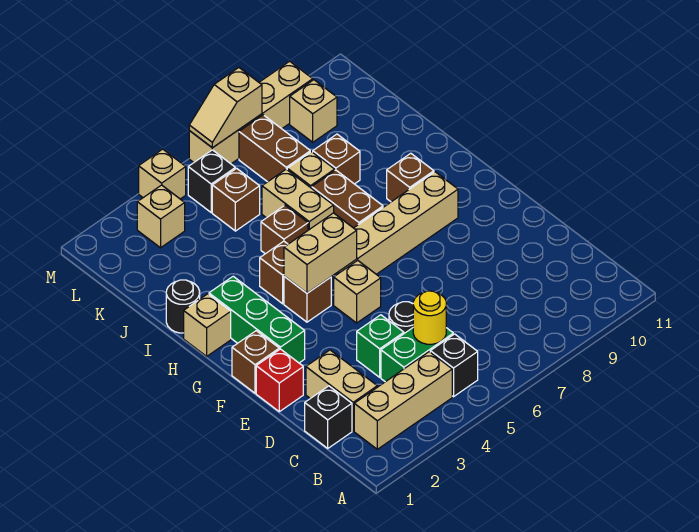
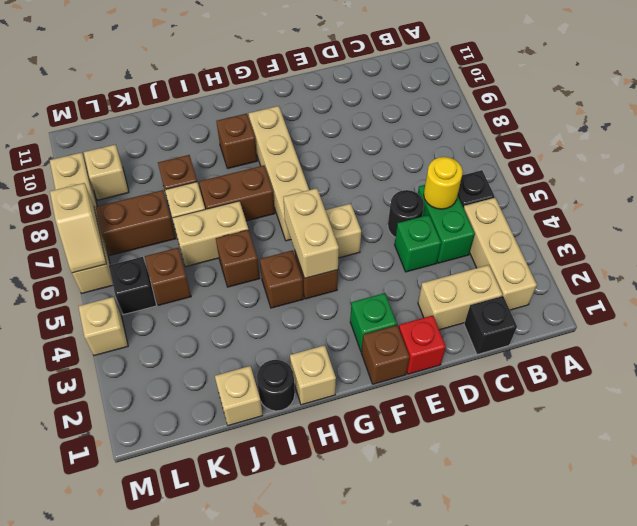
green 1x3 brick [209,276,305,363] -> green 1x1 brick [350,293,397,352]
tan 1x1 brick [137,185,185,248] -> tan 1x1 brick moved to [215,366,263,426]

